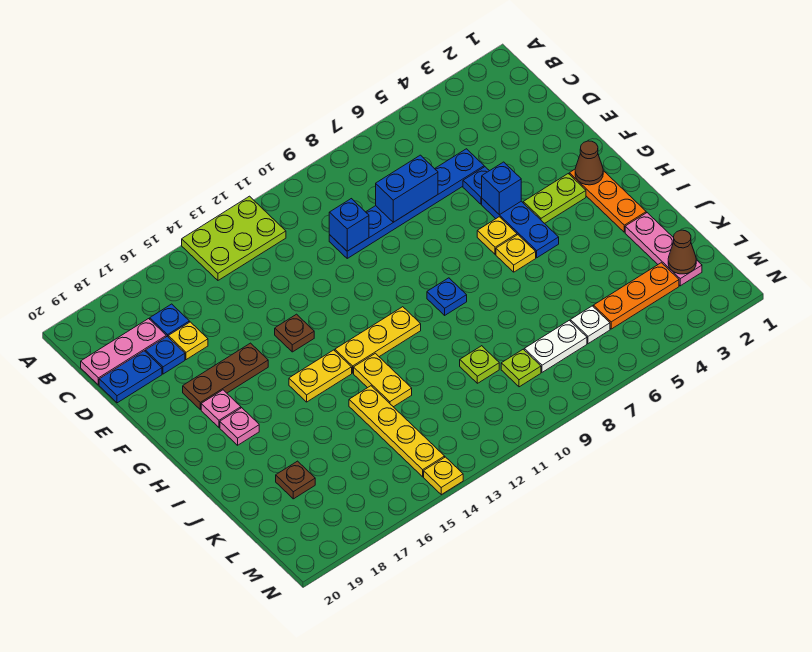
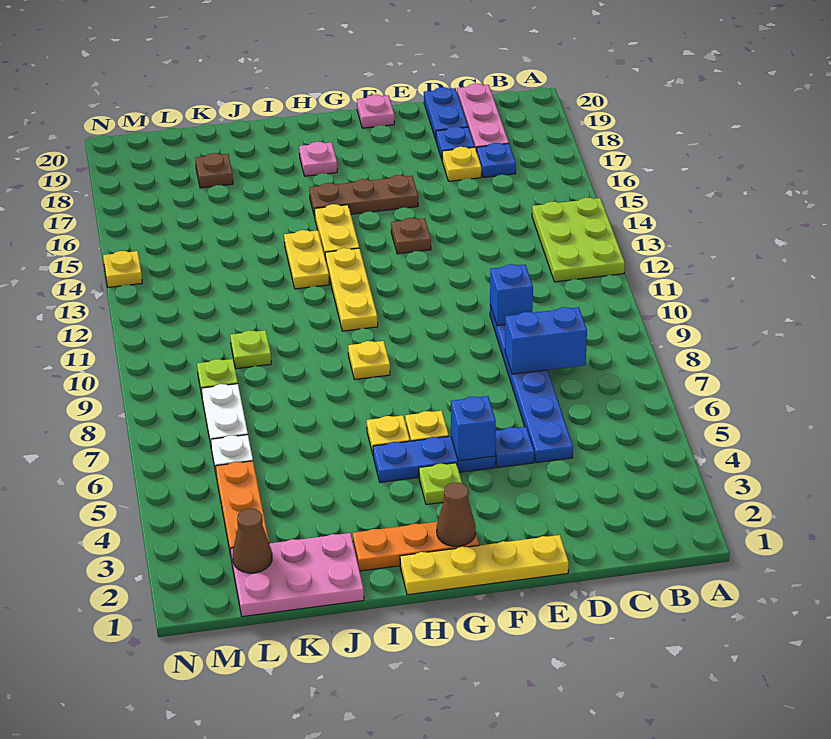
blue 1x2 brick [376,155,438,222] -> blue 1x2 brick turned to [505,307,587,374]
brown 1x3 plate [183,343,268,410] -> brown 1x3 plate turned to [309,175,418,217]
lime 1x2 plate [523,174,586,223] -> lime 1x1 plate [419,463,462,505]
pink 1x1 plate [201,390,241,427] -> pink 1x1 plate moved to [357,95,394,128]
blue 1x1 plate [427,278,467,315] -> yellow 1x1 plate [348,341,390,380]
yellow 1x2 plate [354,353,412,407] -> yellow 1x2 plate turned to [284,230,329,289]
pink 1x3 plate [625,213,702,286] -> pink 2x3 plate [230,533,364,617]
yellow 1x4 plate [349,386,445,477] -> yellow 1x4 plate moved to [400,535,569,595]

